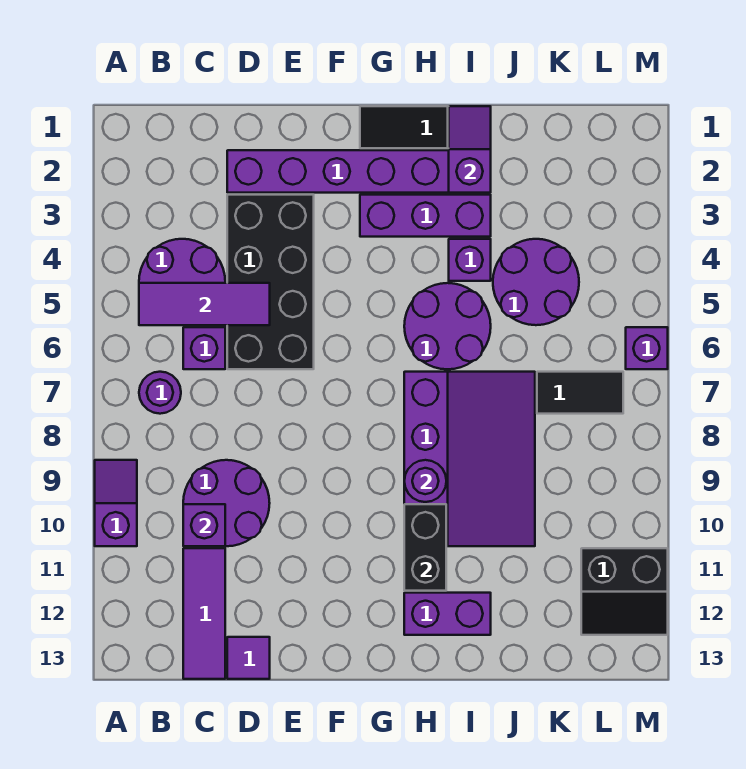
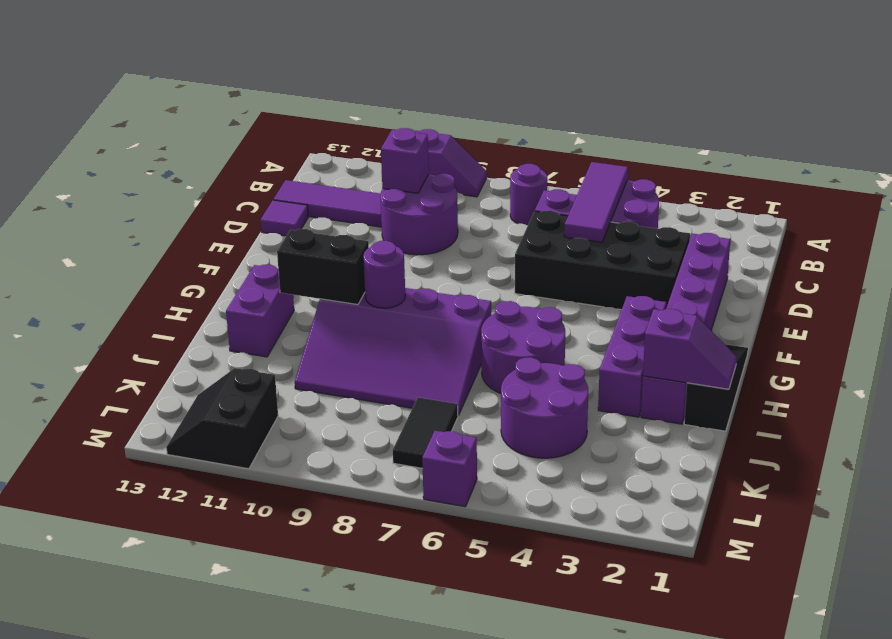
purple 1x1 brick [449,239,491,281] -> none

